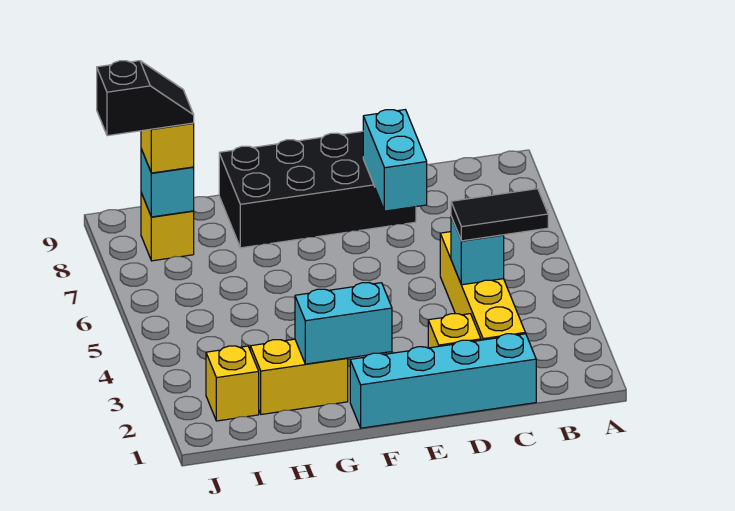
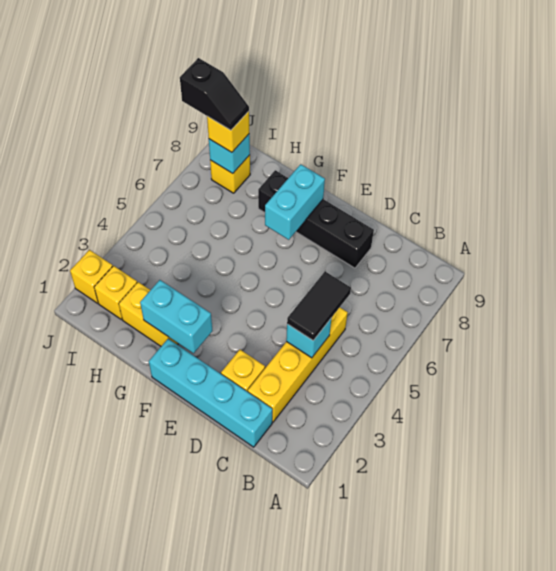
black 1x2 tile [451,189,548,241] -> black 1x2 tile turned to [287,272,351,340]
cyan 1x2 brick [363,110,427,211] -> cyan 1x2 brick moved to [265,164,325,240]
black 2x4 brick [219,131,416,248] -> black 1x4 brick [258,170,374,268]
none -> yellow 1x1 brick [70,250,113,303]

